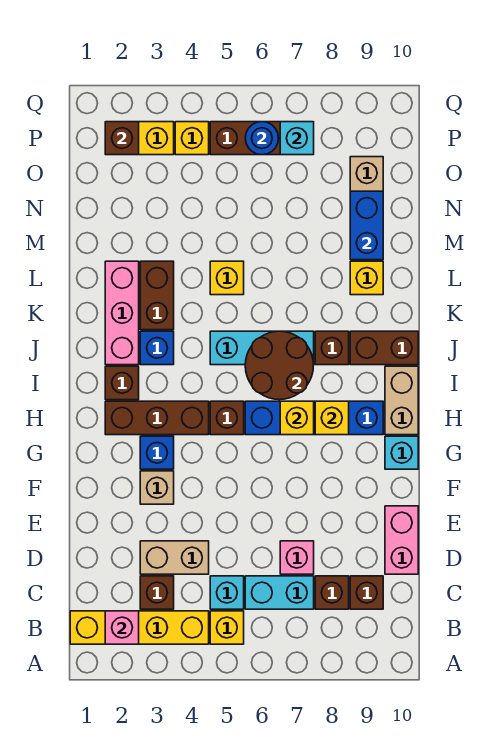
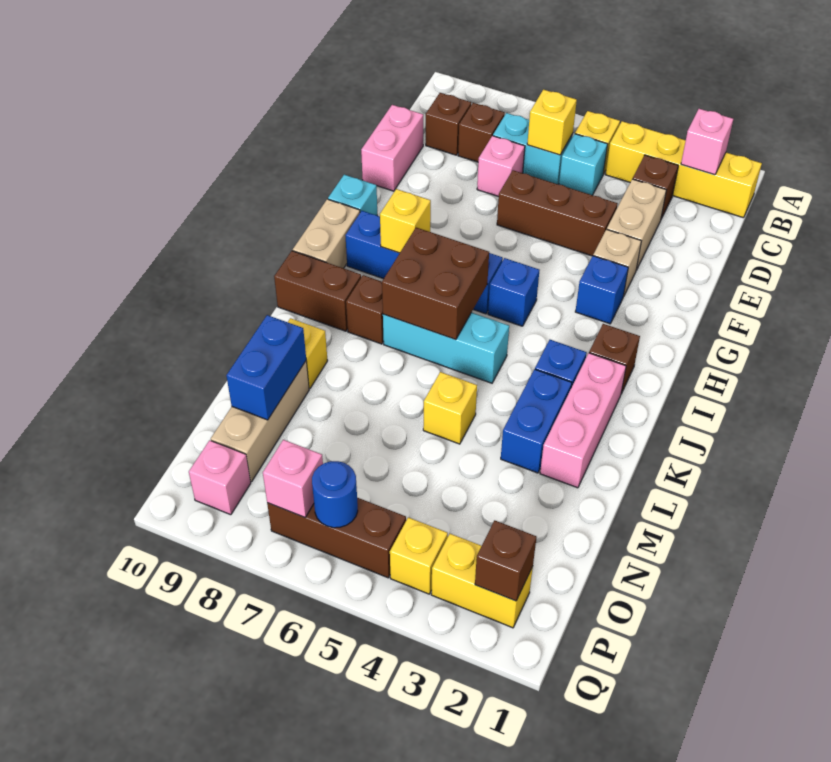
tan 1x2 brick [140,541,209,574] -> tan 1x2 brick turned to [607,179,666,270]
brown 1x3 brick [105,401,209,435] -> brown 1x3 brick moved to [497,170,618,256]
brown 1x1 brick [210,401,244,435] -> blue 1x1 brick [488,258,540,326]
yellow 1x1 brick [280,401,314,435] -> yellow 1x1 brick moved to [527,90,577,155]
brown 2x2 round brick [245,331,314,400] -> brown 2x2 brick [382,228,489,340]
brown 1x2 brick [140,261,174,330] -> blue 1x2 brick [501,369,572,473]
cyan 1x1 brick [280,122,314,155] -> pink 1x1 brick [263,440,323,517]
none -> pink 1x1 brick [189,440,251,515]

